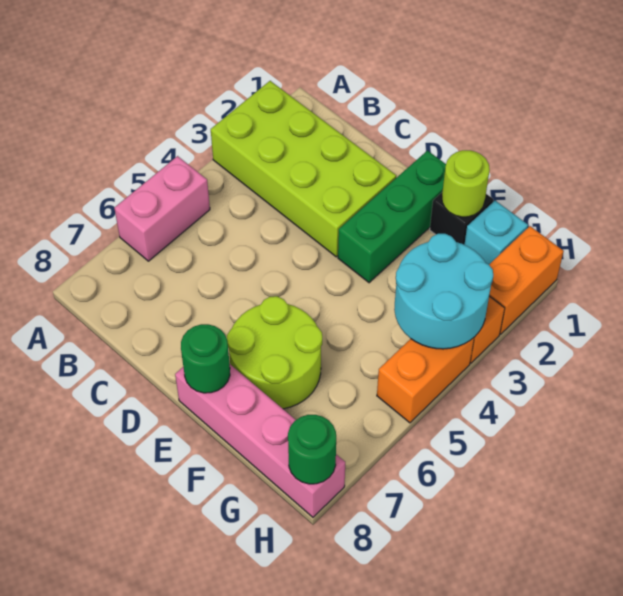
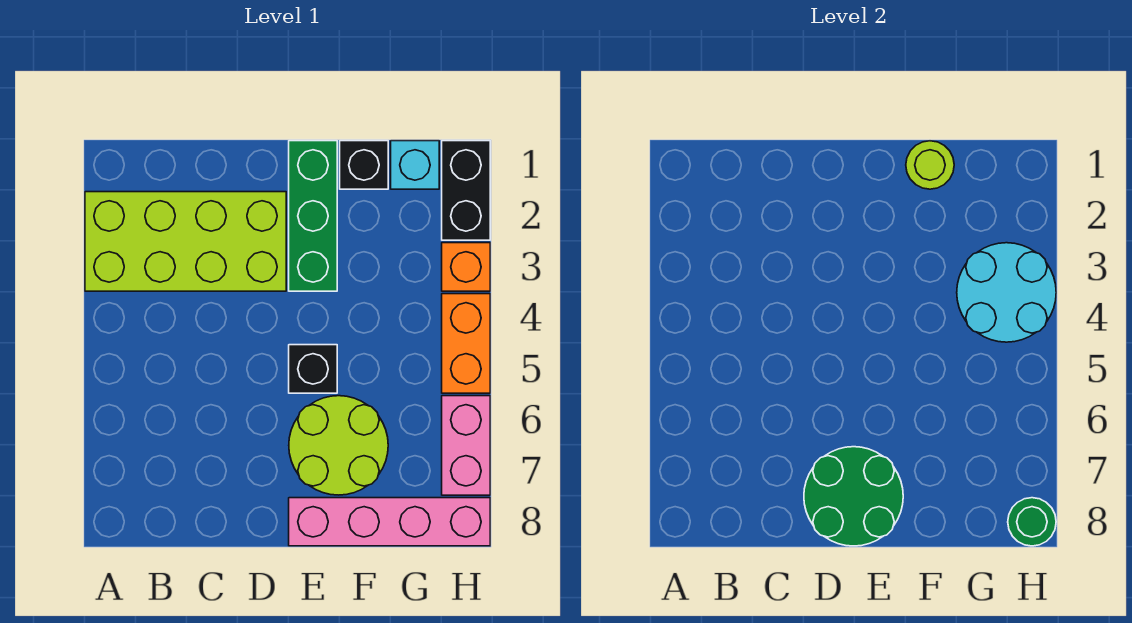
pink 1x2 brick [114,156,210,261] -> pink 1x2 brick moved to [442,396,490,495]
none -> black 1x1 brick [289,345,337,393]
green 1x1 round brick [181,324,230,393] -> green 2x2 round brick [804,447,903,546]
orange 1x2 brick [489,226,564,334] -> black 1x2 brick [442,141,490,240]

